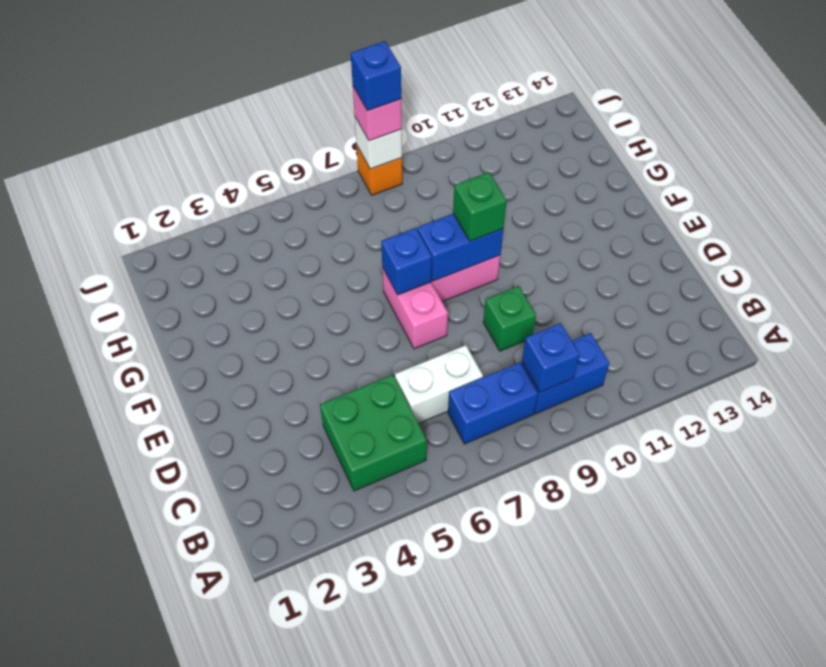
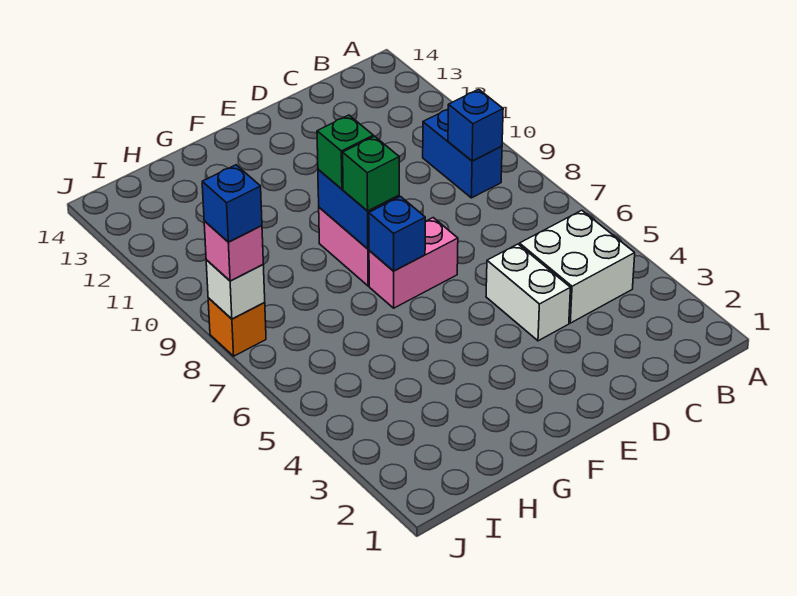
green 2x2 brick [320,375,427,491] -> white 2x2 brick [519,210,635,323]
blue 1x2 brick [448,362,538,444] -> none
white 1x2 brick [395,345,483,423] -> white 1x2 brick moved to [486,244,570,341]
green 1x1 brick [483,286,536,351] -> green 1x1 brick moved to [343,136,399,211]

